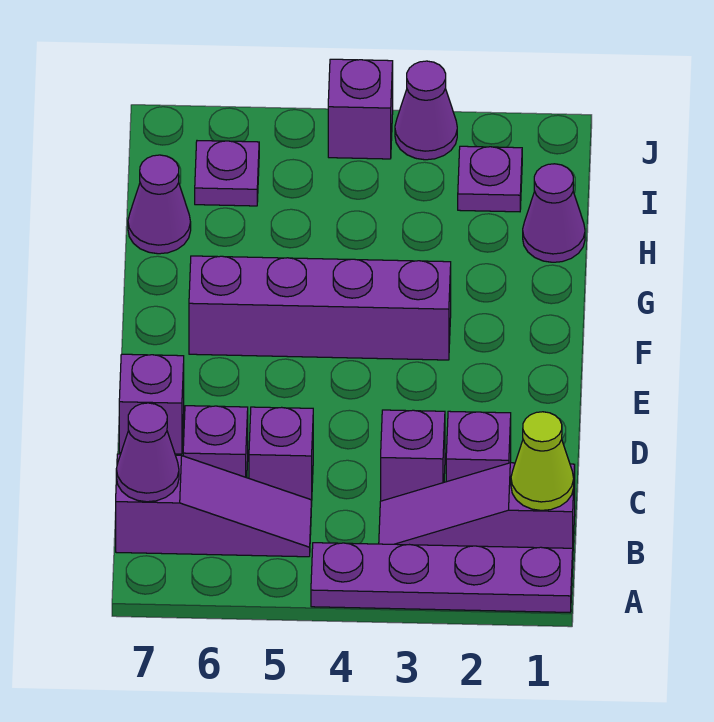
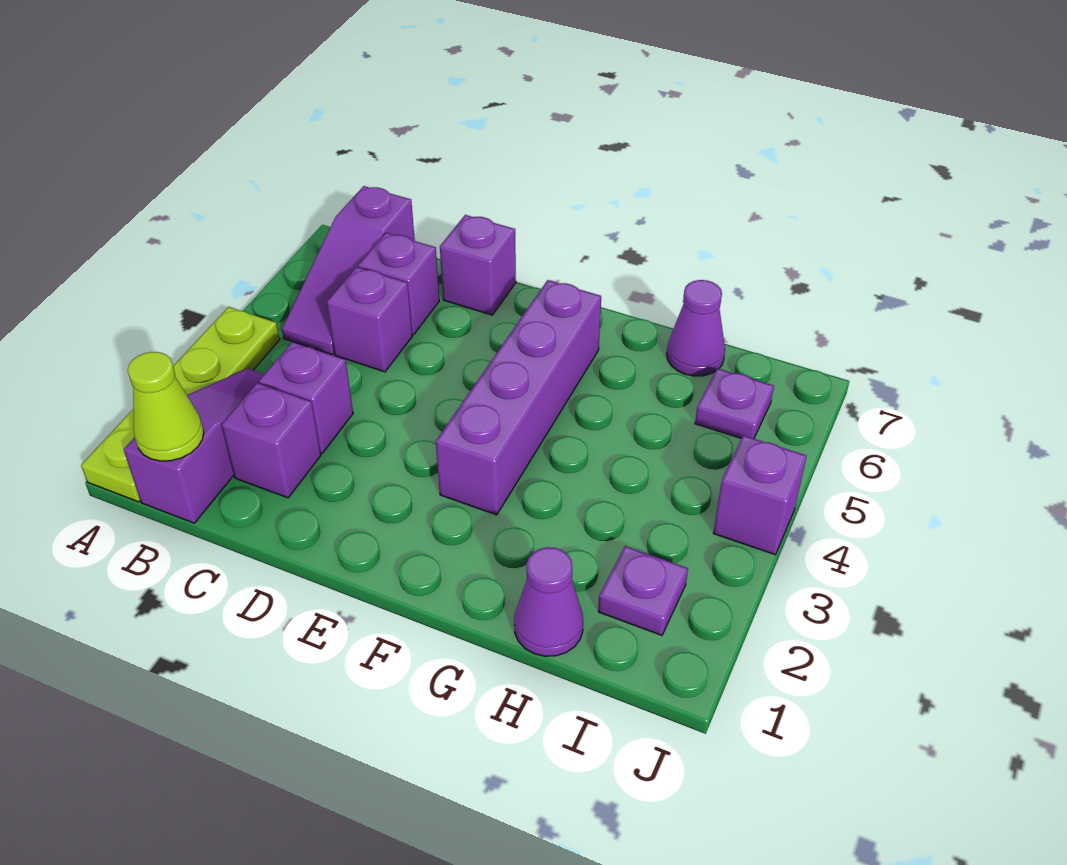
purple 1x4 plate [311,543,573,612] -> lime 1x4 plate [81,307,280,502]
purple 1x1 cone [116,403,179,502] -> none
purple 1x1 cone [395,61,457,160] -> none

